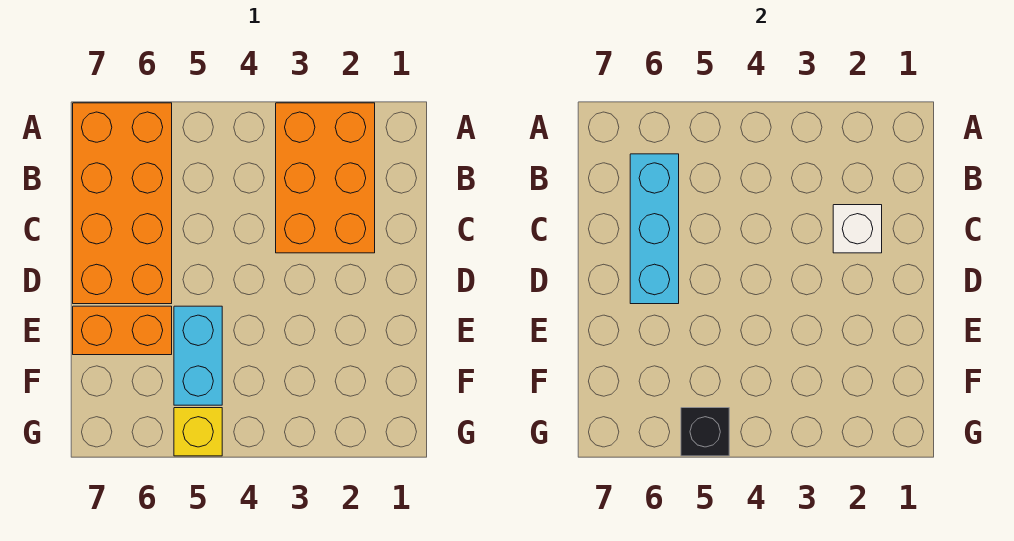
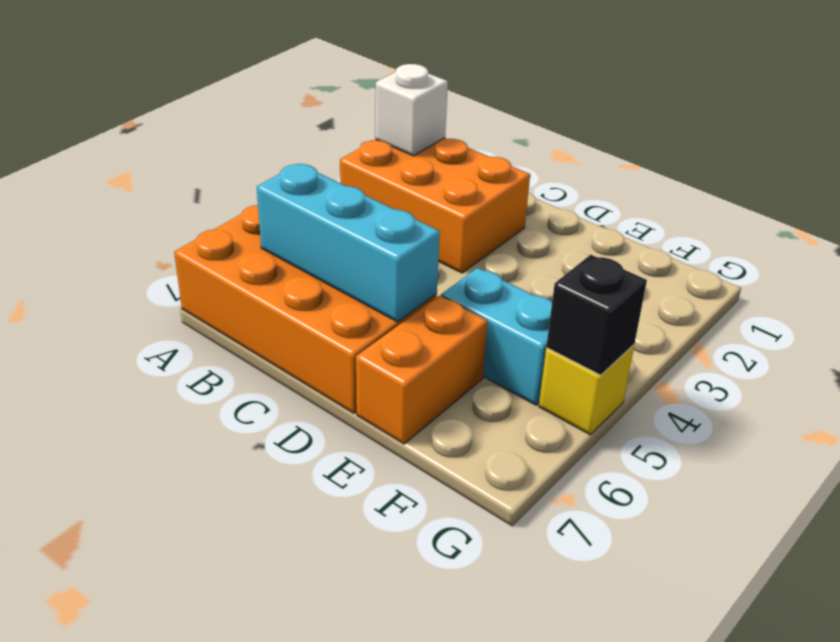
white 1x1 brick [833,205,882,253] -> white 1x1 brick moved to [375,64,448,156]

